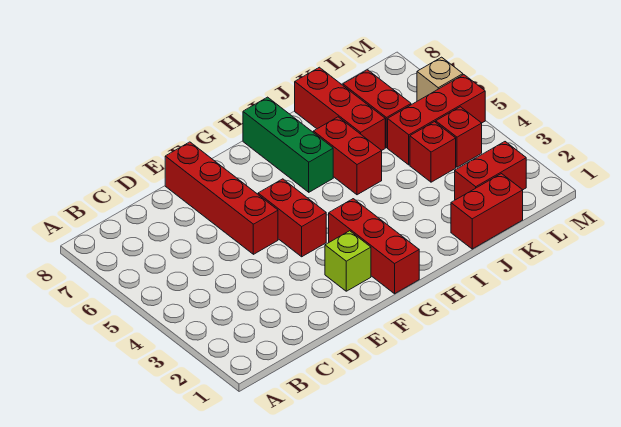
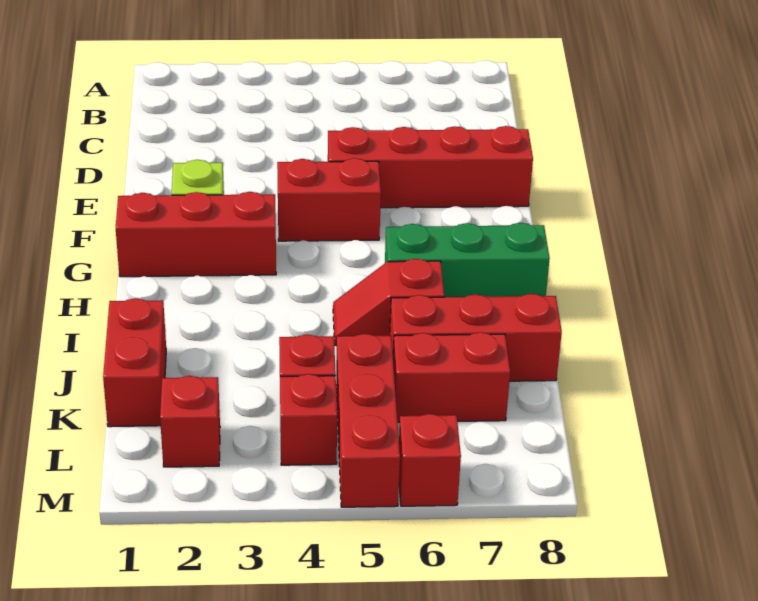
red 1x2 brick [313,117,382,195] -> red 1x2 slope [333,259,444,346]
red 1x2 brick [455,142,526,200] -> red 1x1 brick [160,376,220,467]
tan 1x1 brick [417,57,463,101] -> red 1x1 brick [399,414,461,506]

